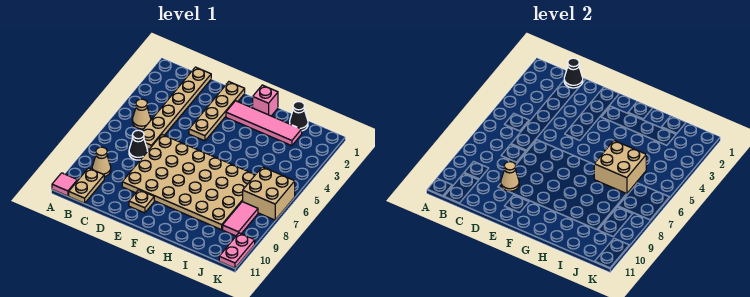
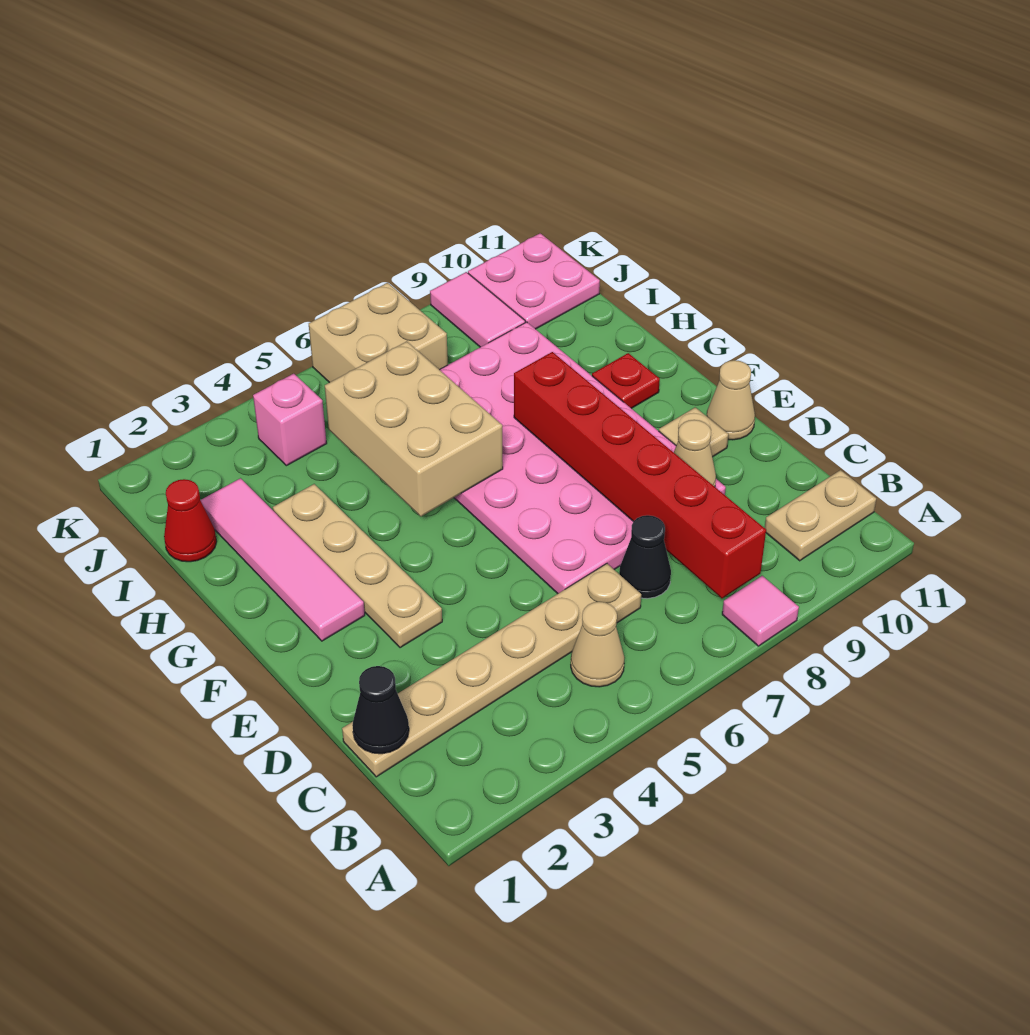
pink 1x1 tile [52,173,77,196] -> pink 1x1 tile moved to [722,576,799,646]
none -> red 1x6 brick [514,352,766,598]
tan 1x1 cone [92,147,111,177] -> tan 1x1 cone moved to [707,360,755,440]
tan 4x6 plate [122,135,255,230] -> pink 4x6 plate [440,322,726,594]
tan 1x4 plate [189,82,245,141] -> tan 1x4 plate turned to [273,484,442,648]
pink 1x1 brick [253,85,278,116] -> pink 1x1 brick moved to [253,374,327,466]
none -> red 1x1 plate [592,353,660,408]
tan 2x2 brick [594,141,646,194] -> tan 2x3 brick [325,341,503,516]
black 1x1 cone [290,102,308,131] -> red 1x1 cone [164,479,217,562]
pink 1x2 tile [223,202,258,236] -> pink 1x2 tile turned to [430,272,525,347]
pink 1x2 plate [219,233,255,268] -> pink 2x2 plate [468,233,600,329]

